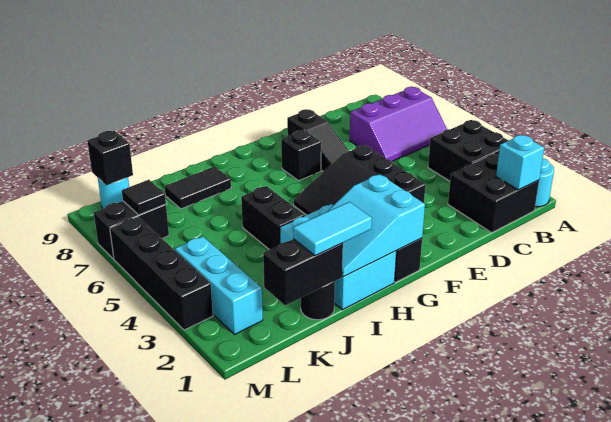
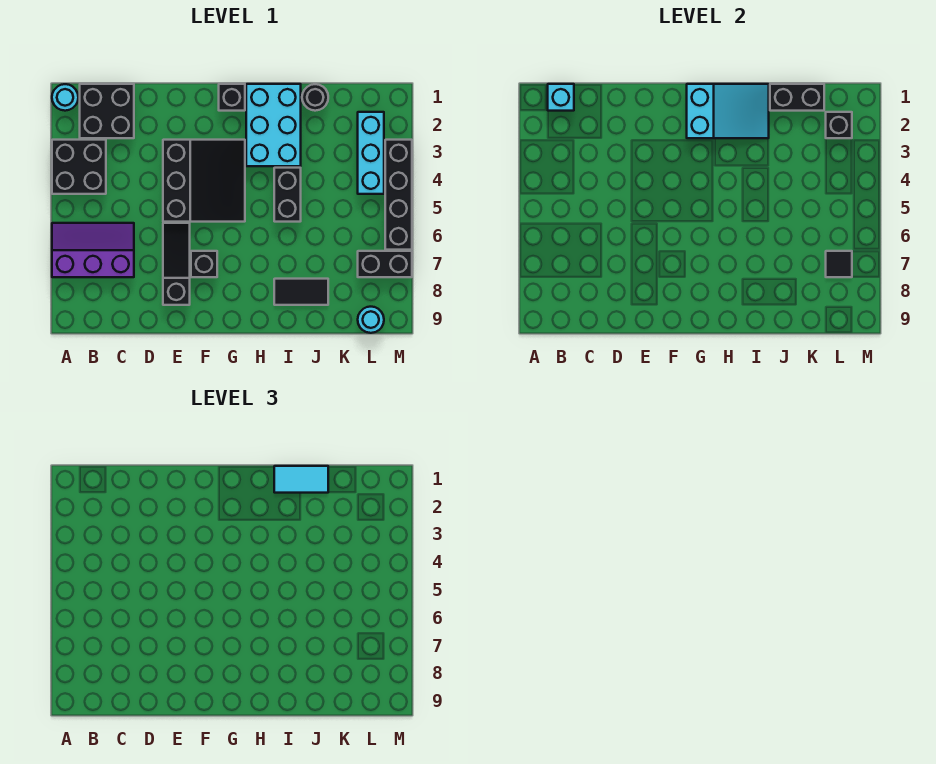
black 1x1 brick [87,131,133,185] -> black 1x1 brick moved to [826,112,852,138]

